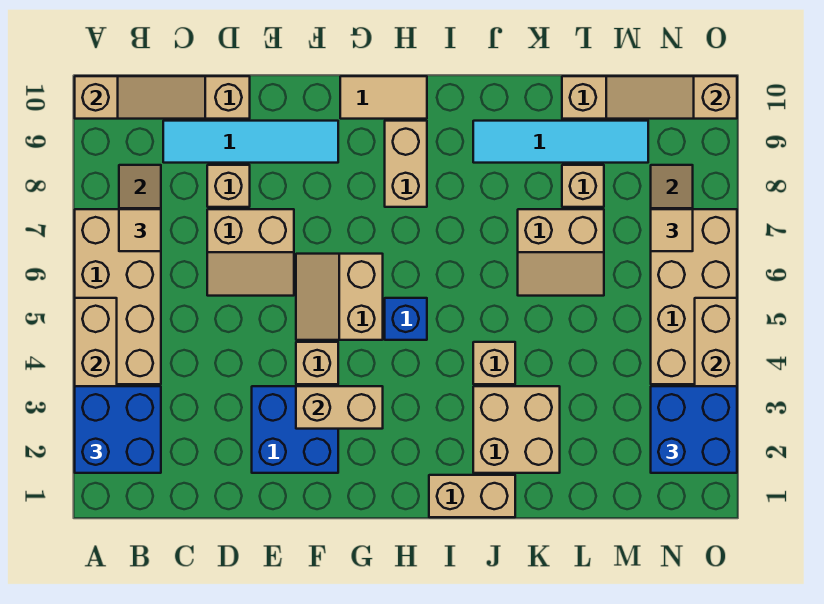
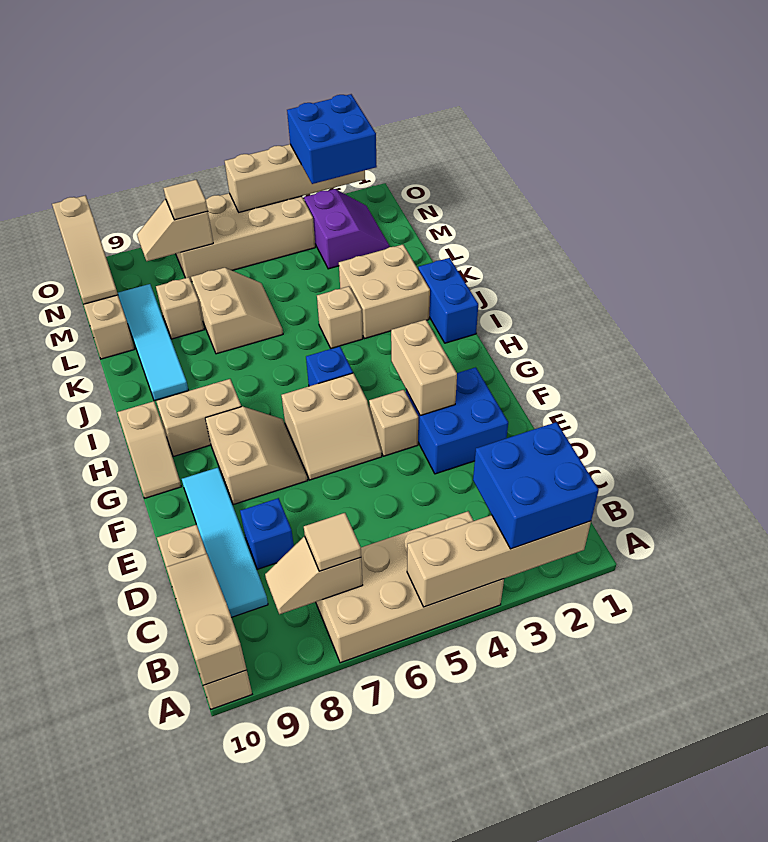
tan 2x2 slope [207,209,294,296] -> tan 2x2 slope moved to [205,407,308,505]
tan 1x1 brick [207,165,250,207] -> blue 1x1 brick [240,498,294,569]
tan 1x2 tile [340,76,427,119] -> tan 1x2 slope [117,401,181,498]
tan 1x2 brick [429,475,515,517] -> blue 1x2 brick [418,258,478,343]
none -> purple 2x2 slope [304,189,390,269]

